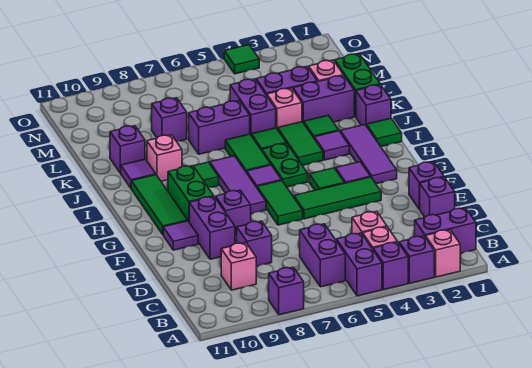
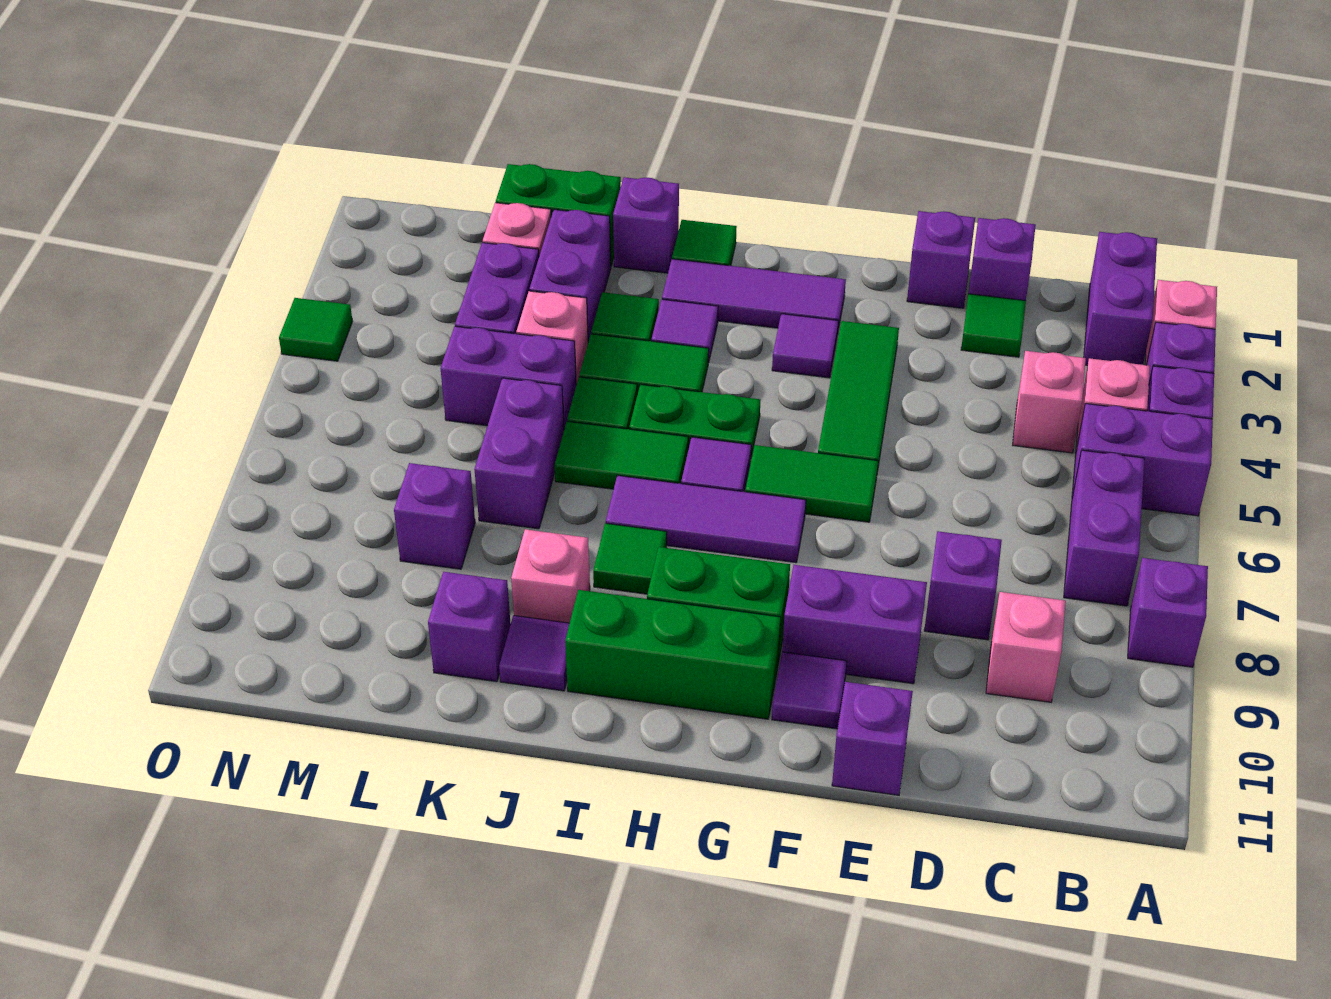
purple 1x2 brick [300,224,345,287] -> purple 1x2 brick turned to [1064,450,1144,606]
purple 1x1 brick [216,190,251,235] -> purple 1x1 brick moved to [832,682,913,795]
green 1x1 tile [309,168,344,190] -> green 1x1 tile moved to [961,294,1026,357]
green 1x3 tile [131,175,188,234] -> green 1x3 brick [565,590,781,719]

